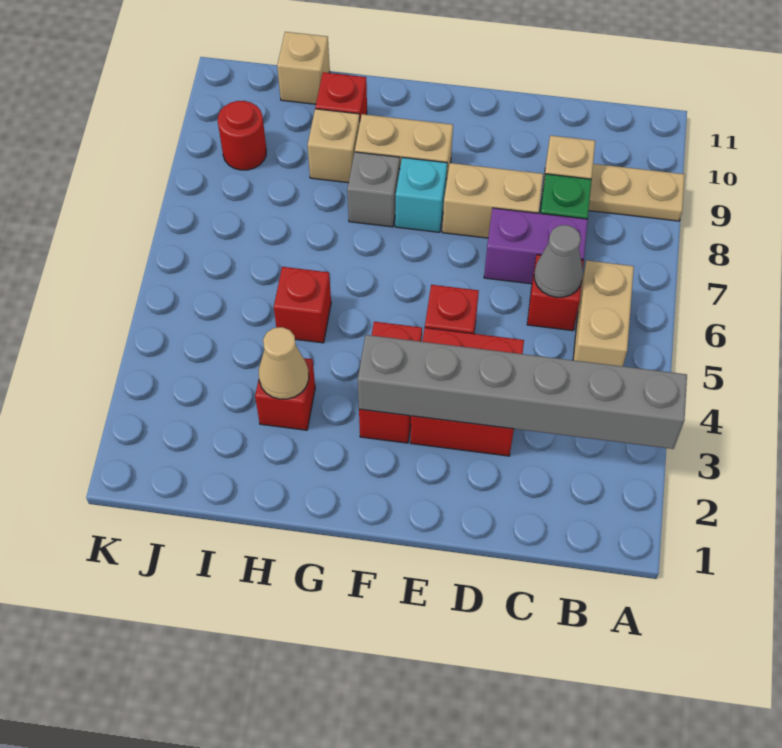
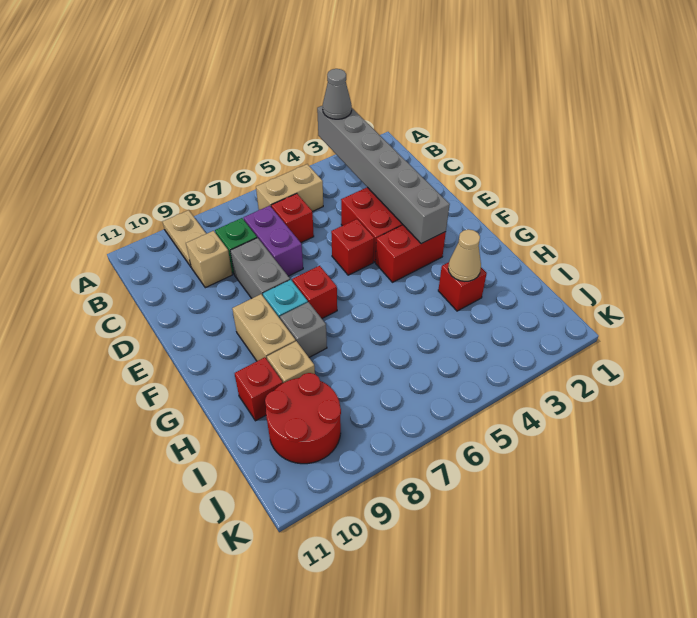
grey 1x1 cone [534,225,583,297] -> grey 1x1 cone moved to [323,69,352,119]
tan 1x2 brick [442,163,543,238] -> grey 1x2 brick [230,238,290,298]
red 1x1 brick [274,267,331,343] -> red 1x1 brick moved to [292,266,337,318]
tan 1x1 brick [277,32,330,104] -> none
red 1x1 round brick [218,101,267,170] -> red 2x2 round brick [265,373,341,464]

